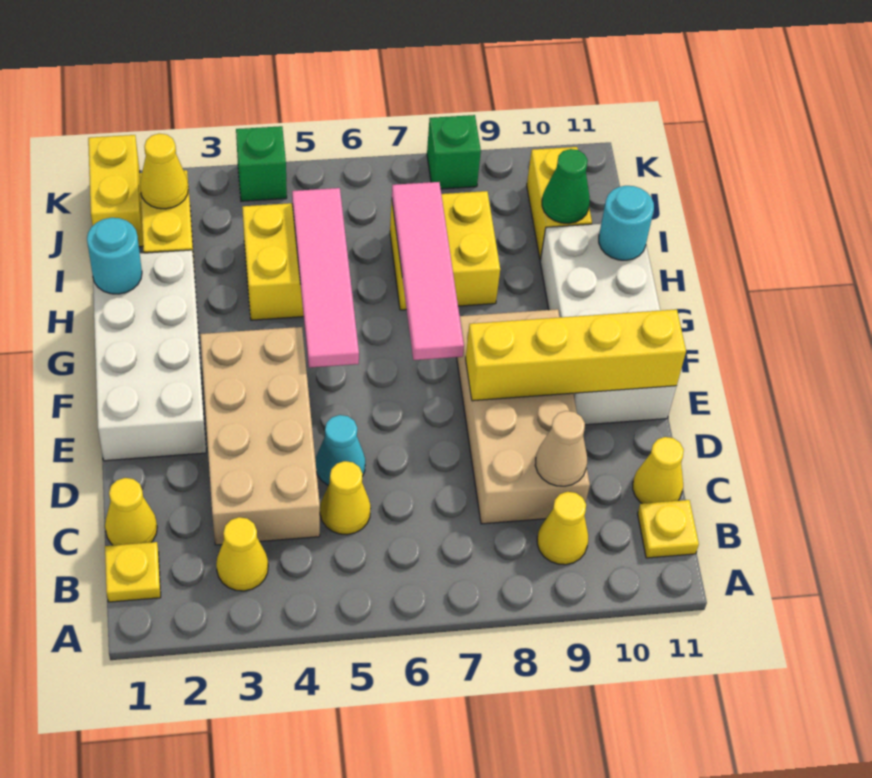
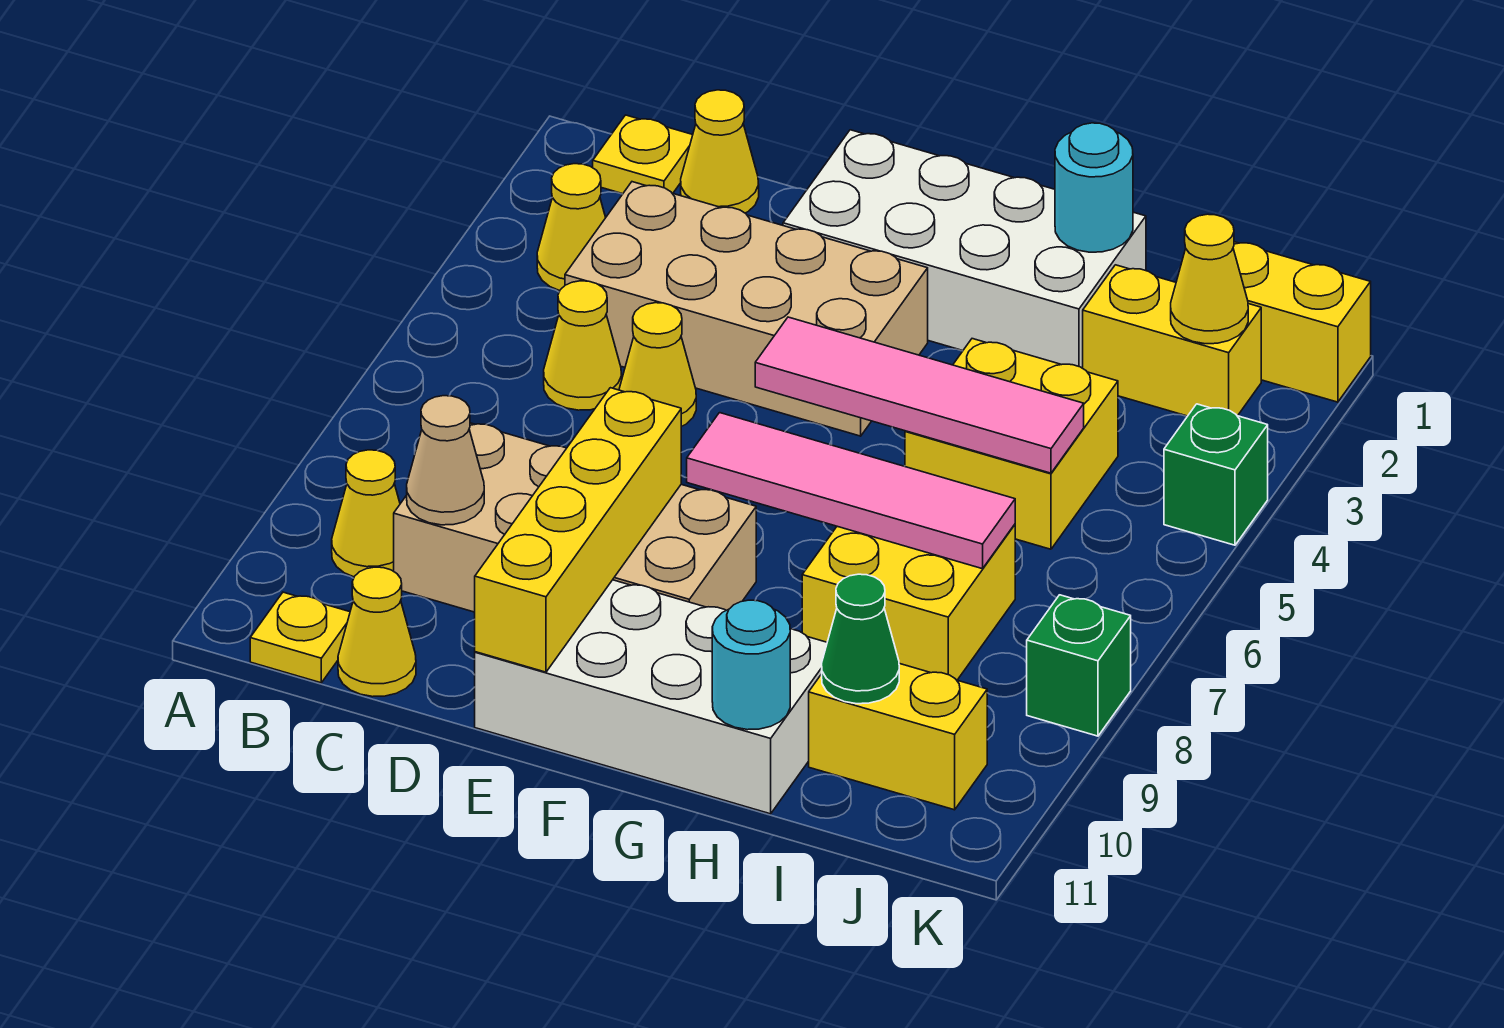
cyan 1x1 cone [316,415,365,485] -> yellow 1x1 cone [619,303,696,427]

